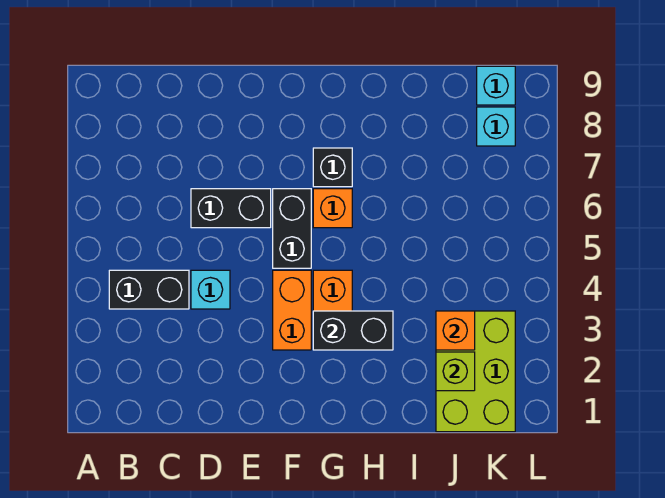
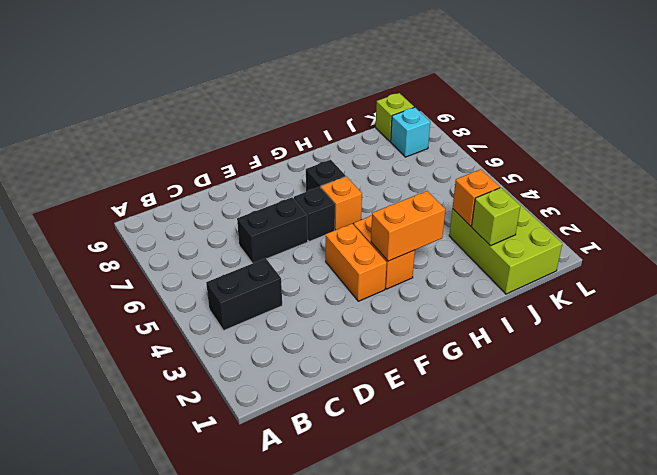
cyan 1x1 brick [191,270,230,309] -> none
black 1x2 brick [273,189,311,268] -> black 1x1 brick [294,187,335,242]
black 1x2 brick [313,311,393,350] -> orange 1x2 brick [371,191,445,261]
cyan 1x1 brick [477,66,515,105] -> lime 1x1 brick [376,93,414,142]

